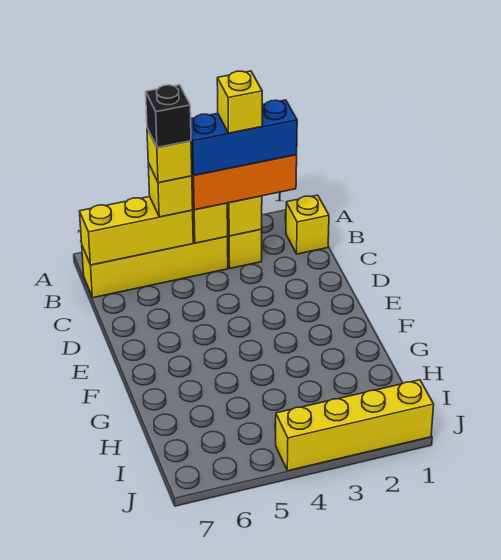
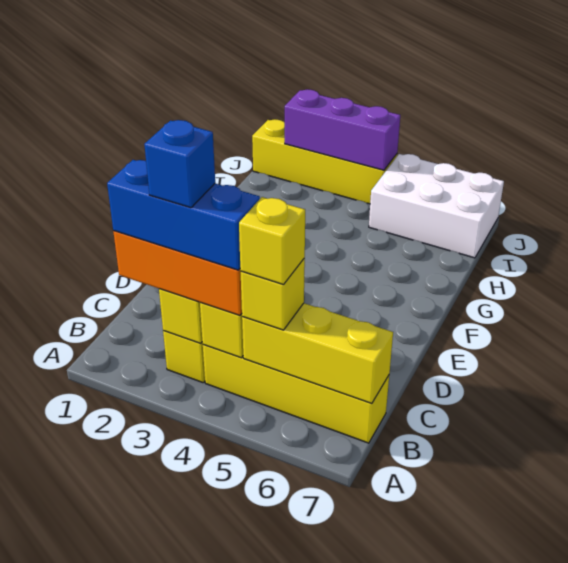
yellow 1x1 brick [286,195,329,254] -> none
yellow 1x1 brick [217,71,262,133] -> blue 1x1 brick [144,120,215,208]
black 1x1 brick [146,85,191,147] -> none
none -> white 2x3 brick [369,154,504,258]
none -> purple 1x3 brick [285,89,400,170]

